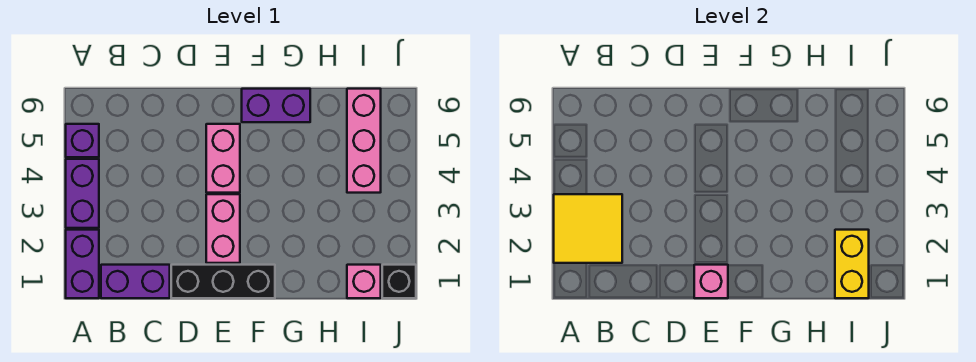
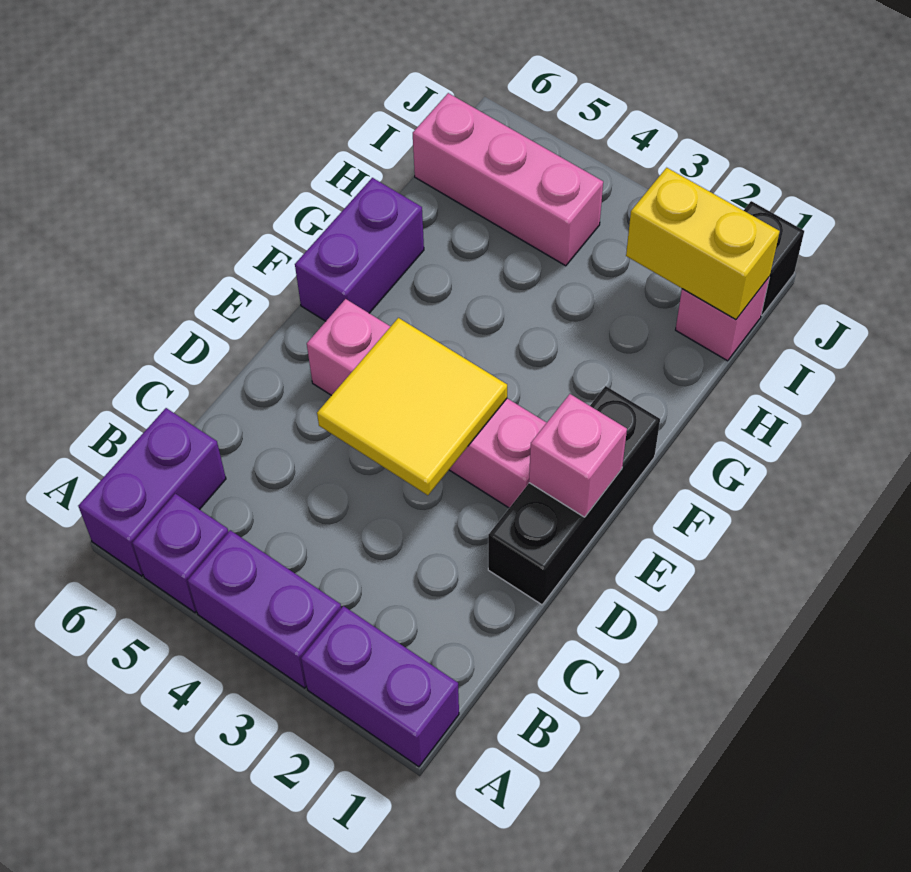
yellow 2x2 tile [554,194,622,263] -> yellow 2x2 tile moved to [317,318,507,495]
purple 1x2 brick [101,265,170,298] -> purple 1x2 brick moved to [78,408,226,576]

